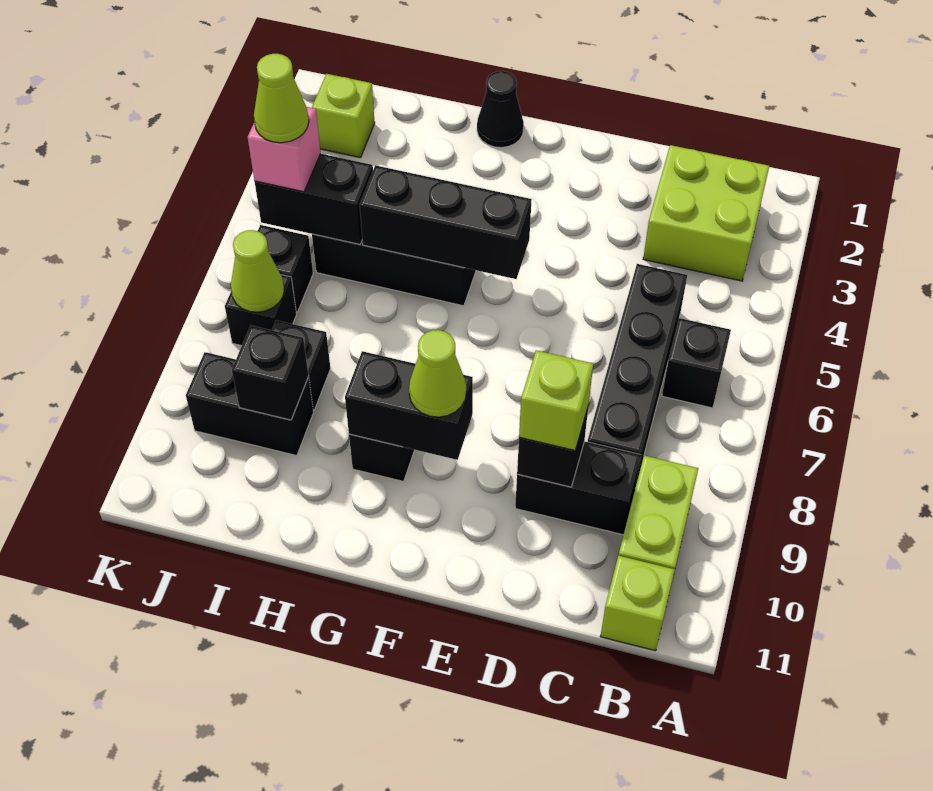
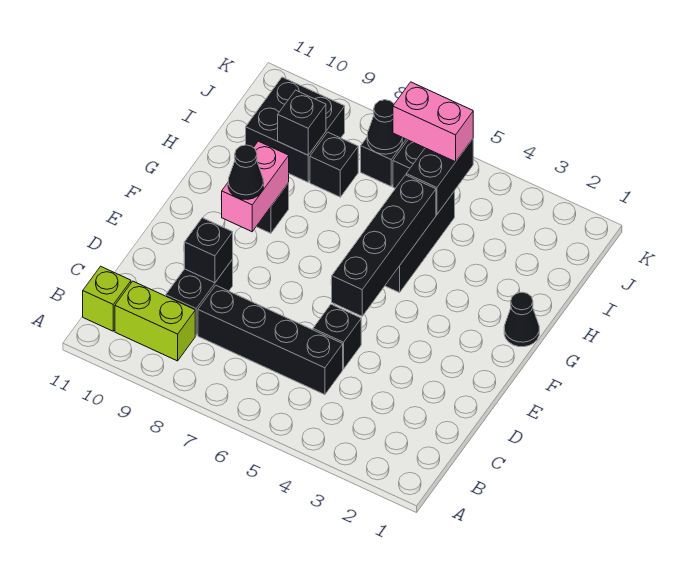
lime 2x2 brick [643,145,769,281] -> none
black 1x1 brick [662,318,731,408] -> black 1x1 brick moved to [313,304,361,369]
lime 1x1 brick [519,350,593,451] -> none
black 1x3 brick [360,165,532,279] -> black 1x4 brick [331,175,436,316]
black 1x2 brick [345,351,473,460] -> pink 1x2 brick [221,141,289,232]
lime 1x1 cone [409,330,466,417] -> black 1x1 cone [228,145,264,199]
black 1x2 brick [186,352,314,456] -> black 2x2 brick [246,77,345,182]
lime 1x1 brick [312,74,375,158] -> none
pink 1x1 brick [248,107,321,192] -> pink 1x2 brick [393,82,473,162]
lime 1x1 cone [254,54,309,143] -> none
lime 1x1 cone [231,230,284,312] -> black 1x1 cone [367,100,402,154]

